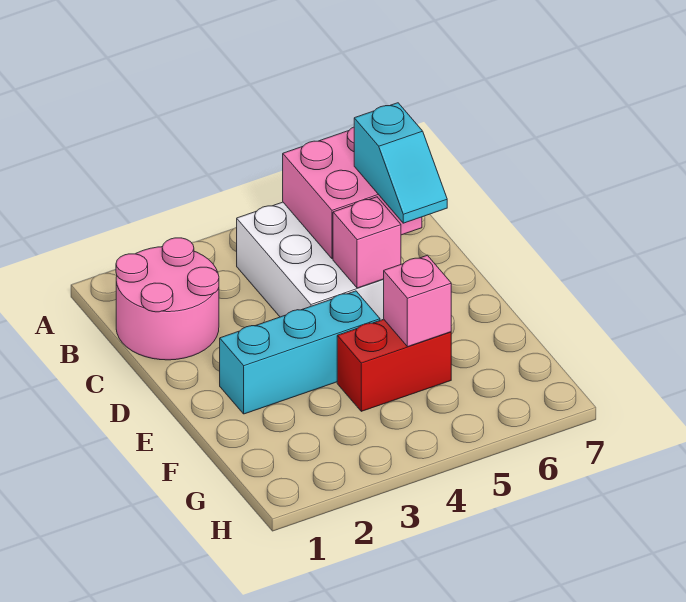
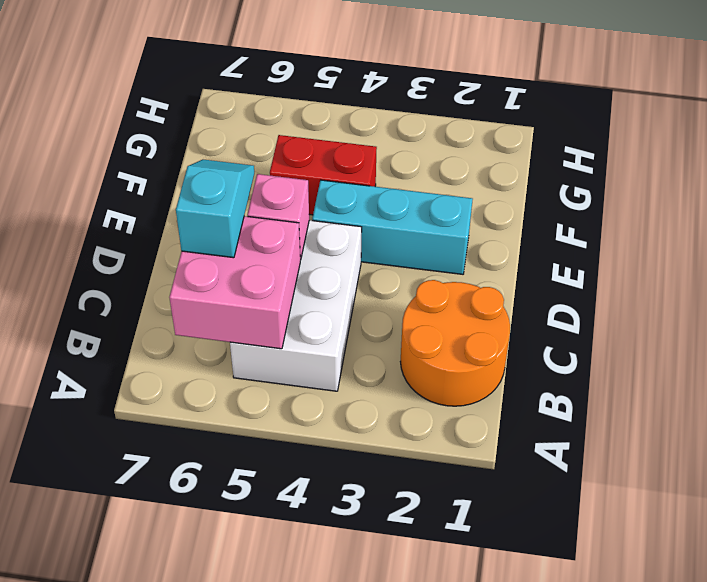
pink 2x2 round brick [116,238,219,360] -> orange 2x2 round brick [400,280,510,406]
pink 1x1 brick [384,255,451,347] -> none

